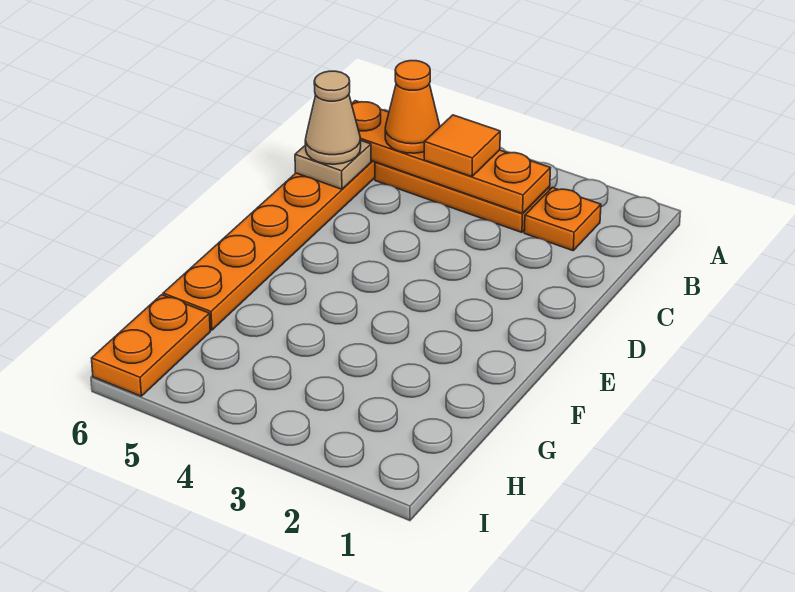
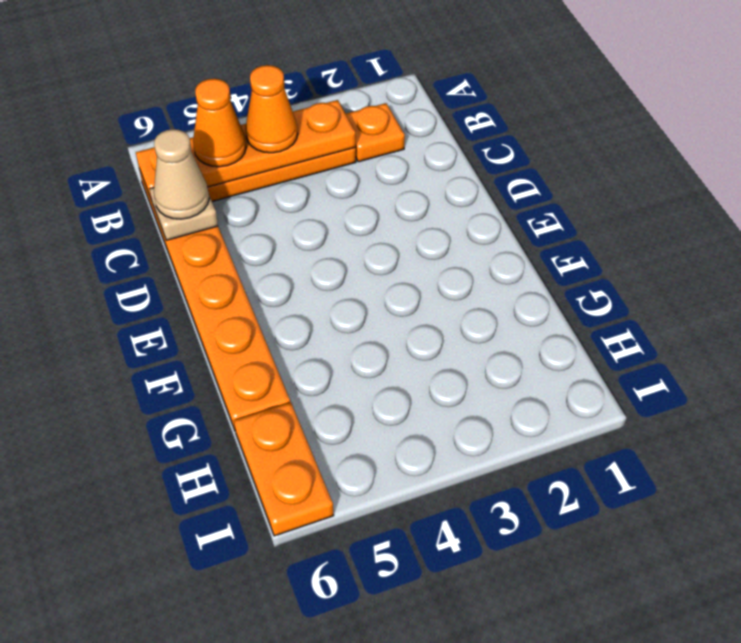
orange 1x1 tile [424,115,500,177] -> orange 1x1 cone [246,65,298,153]

